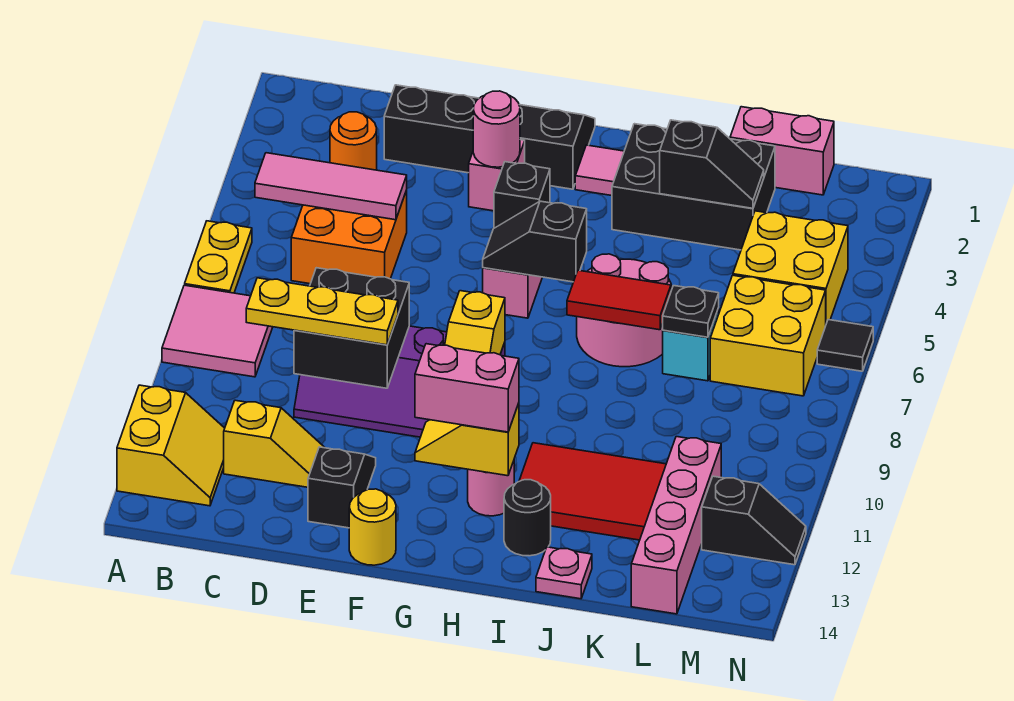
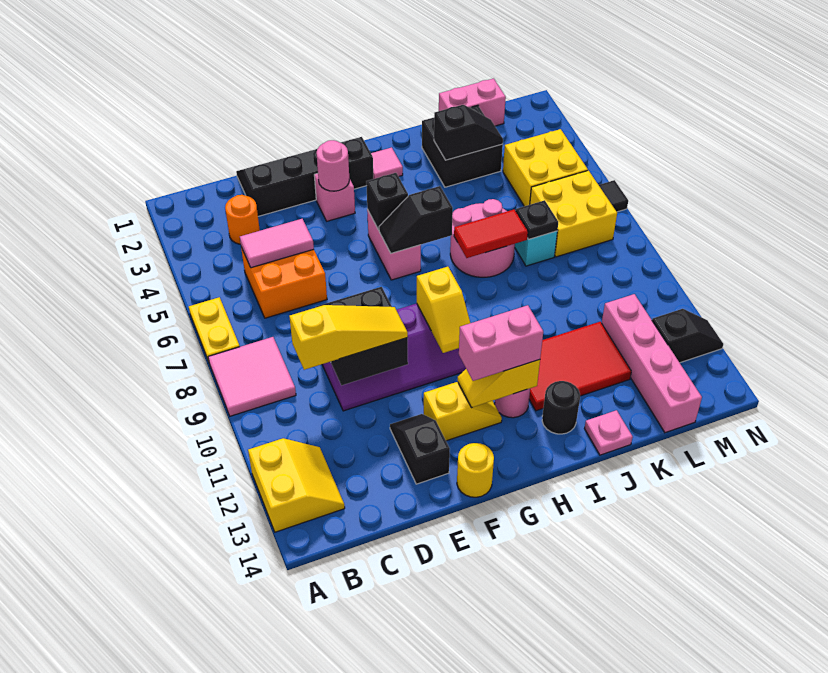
pink 1x3 tile [255,153,407,220] -> pink 1x2 tile [240,219,314,268]
yellow 1x3 plate [246,278,398,345] -> yellow 1x3 slope [289,305,408,370]
yellow 1x2 slope [224,400,325,487] -> yellow 1x2 slope moved to [424,382,502,441]
black 2x3 brick [612,124,775,250] -> black 2x2 brick [422,105,503,187]

